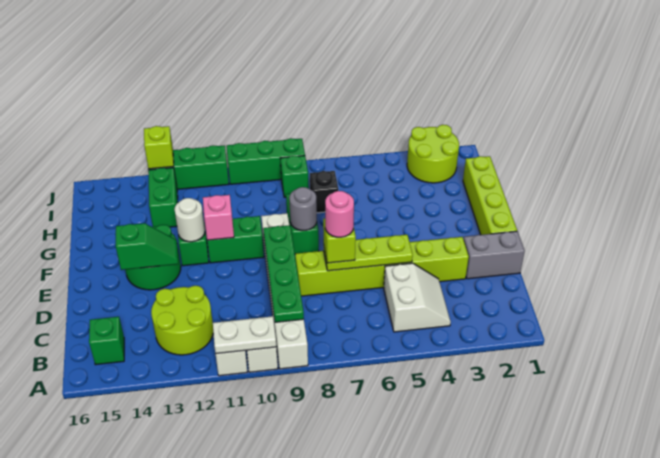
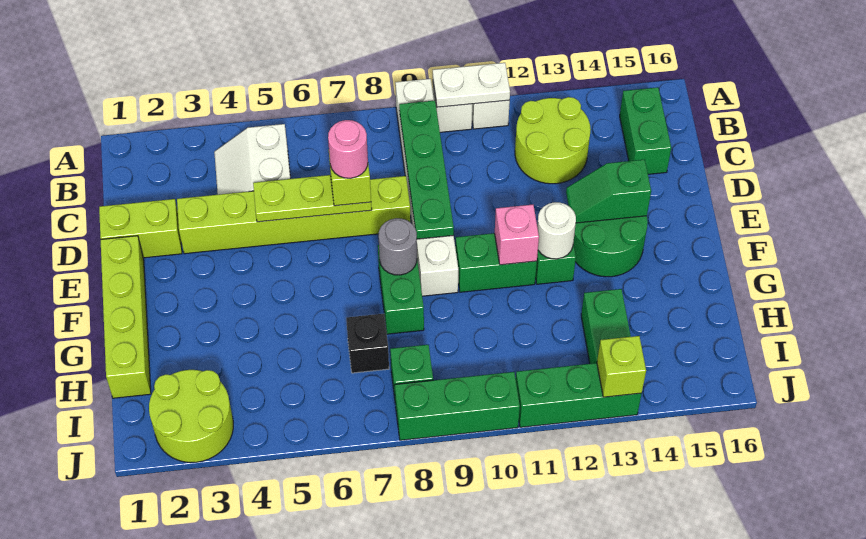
green 1x1 brick [89,317,124,365] -> green 1x2 brick [620,87,671,174]
grey 1x2 brick [463,231,525,279] -> lime 1x2 brick [99,199,182,258]

